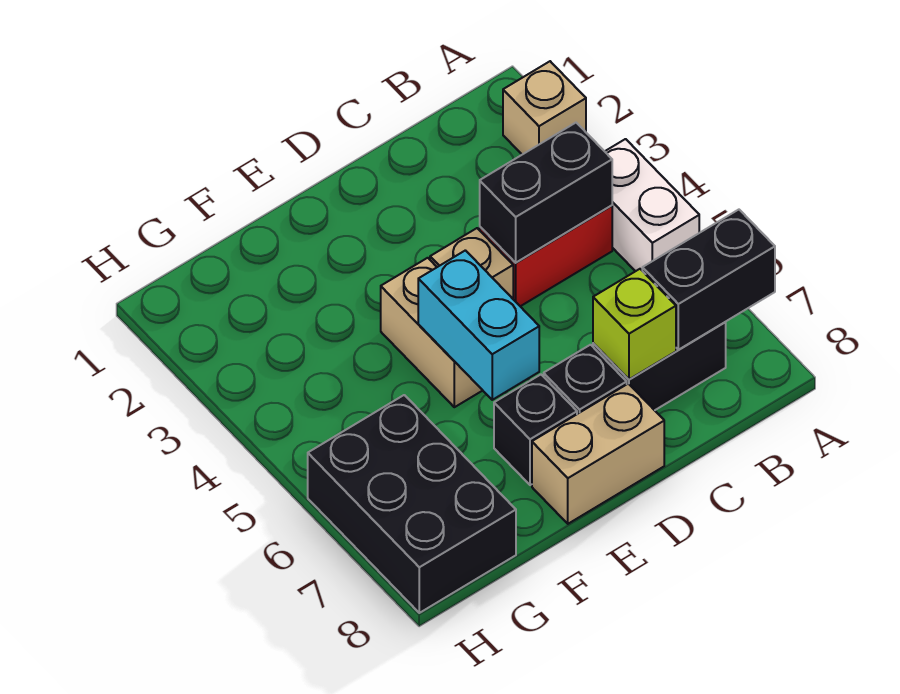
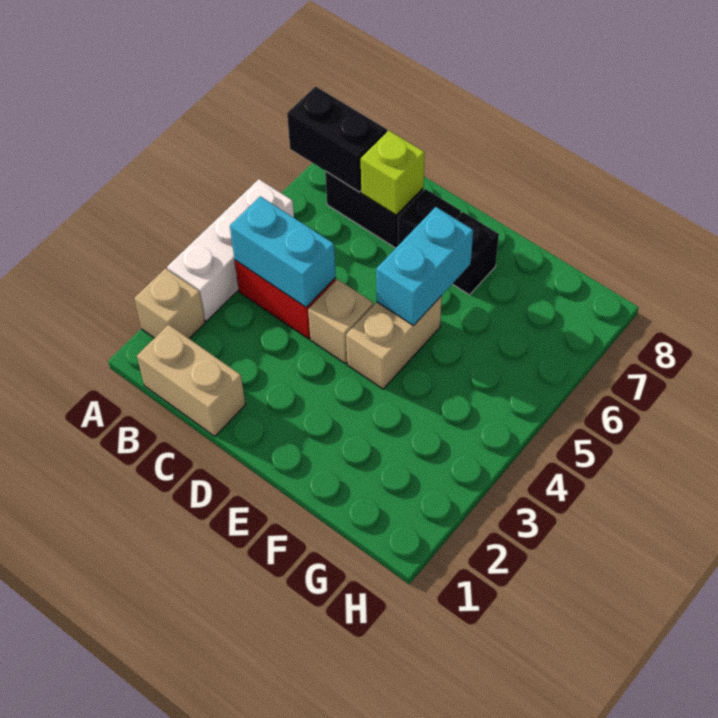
white 1x2 brick [605,139,699,271] -> white 1x3 brick [167,179,294,321]
black 1x2 brick [480,123,612,263] -> cyan 1x2 brick [230,196,336,307]
tan 1x2 brick [532,384,664,524] -> tan 1x2 brick moved to [137,325,245,436]
black 2x3 brick [308,395,516,613] -> none

